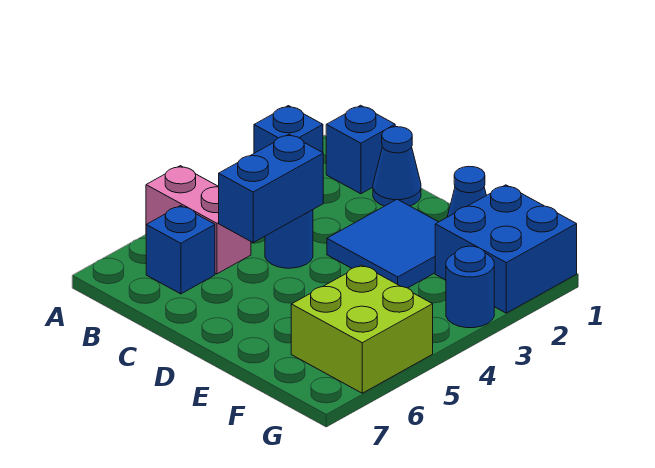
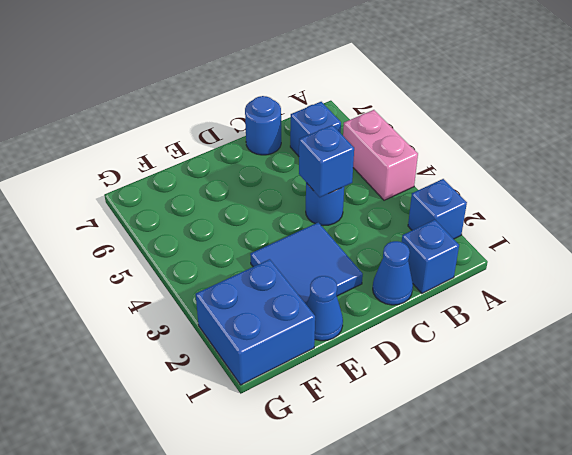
pink 1x2 brick [146,166,251,274] -> pink 1x2 brick turned to [343,110,418,200]
blue 1x2 brick [219,134,323,242] -> blue 1x1 brick [299,125,354,197]
lime 2x2 brick [291,265,433,393] -> none
blue 1x1 round brick [446,246,494,328] -> blue 1x1 round brick moved to [245,96,281,155]

